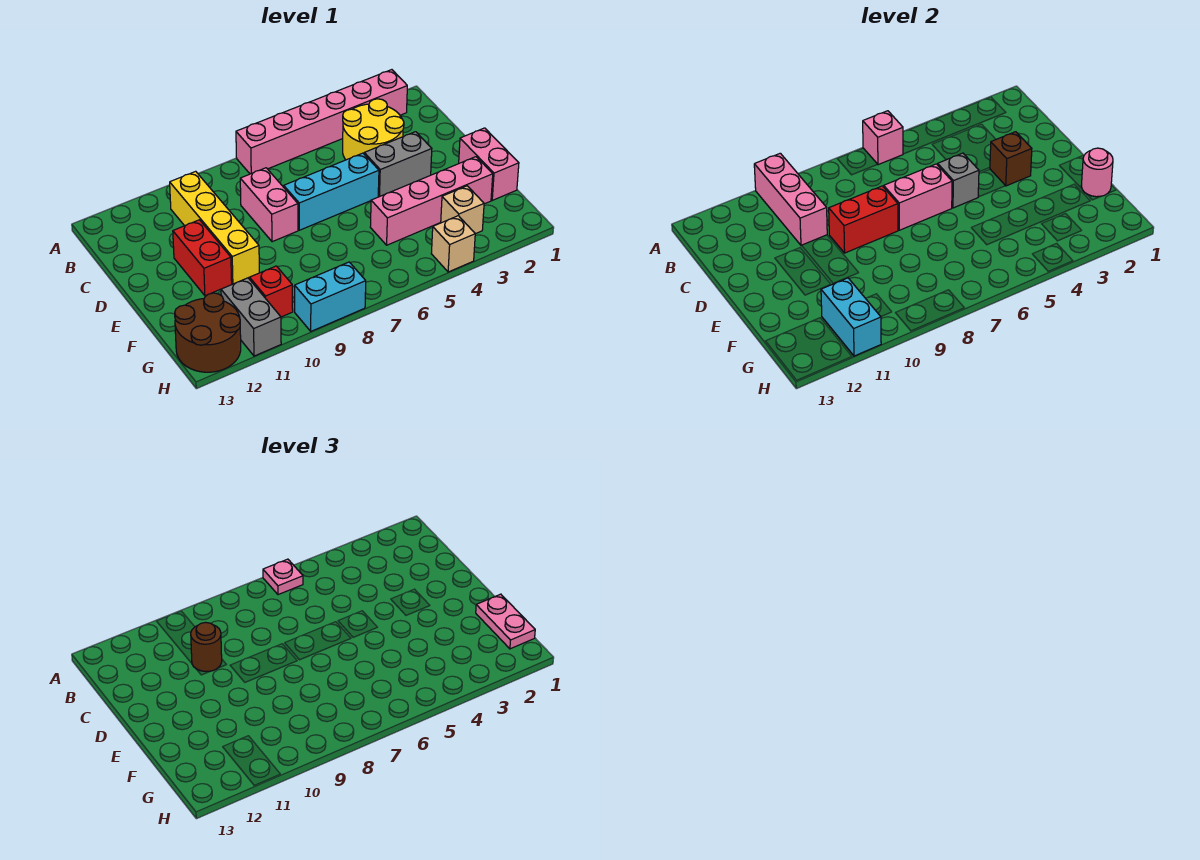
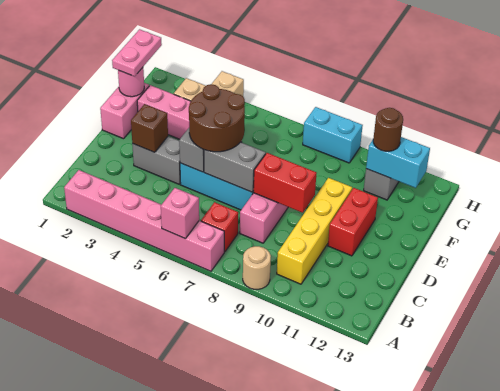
pink 1x1 plate [263,559,303,595] -> none
none -> tan 1x1 round brick [243,246,271,289]
pink 1x3 brick [754,153,827,246] -> none
yellow 2x2 round brick [343,99,404,160] -> none
brown 1x1 round brick [191,622,222,672] -> brown 1x1 round brick moved to [373,108,403,151]
pink 1x2 brick [884,164,952,230] -> grey 1x2 brick [204,142,266,192]
red 1x1 brick [250,266,293,317] -> red 1x1 brick moved to [201,202,238,252]
cyan 1x2 brick [821,278,881,356] -> cyan 1x2 brick turned to [366,137,430,188]
brown 2x2 round brick [175,293,241,372] -> brown 2x2 round brick moved to [189,84,245,152]

